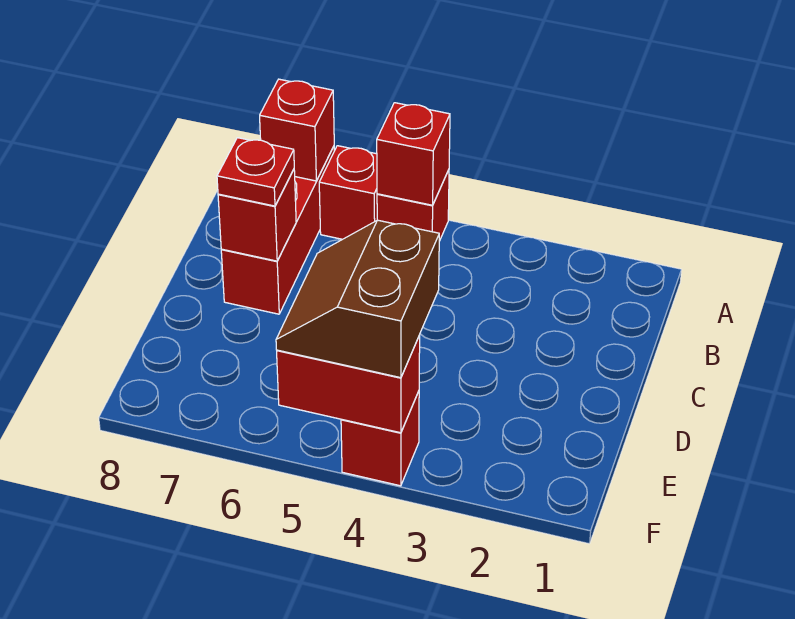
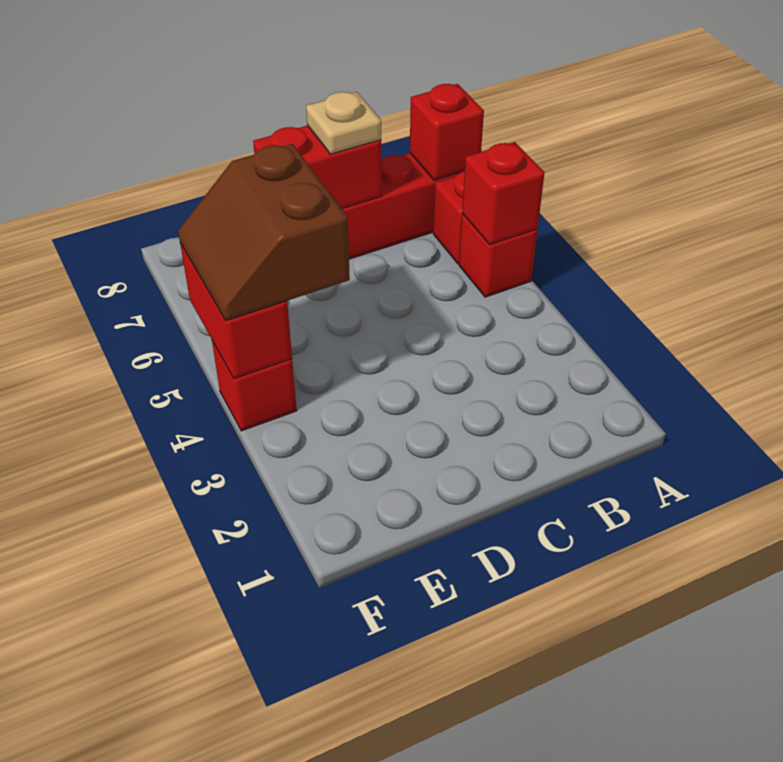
red 1x1 brick [218,170,296,261] -> red 1x2 brick [253,125,382,209]
red 1x1 plate [217,138,294,206] -> tan 1x1 plate [306,92,381,154]
brown 2x2 slope [276,220,439,378] -> brown 2x2 slope turned to [178,144,350,321]

